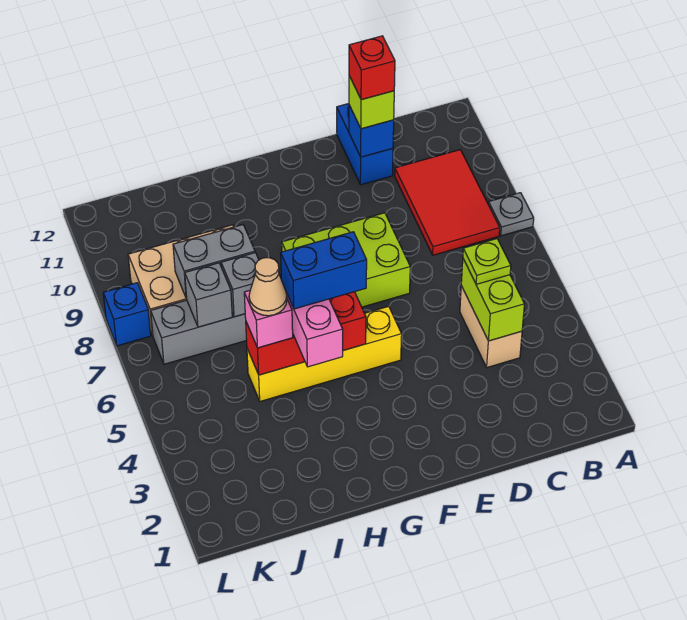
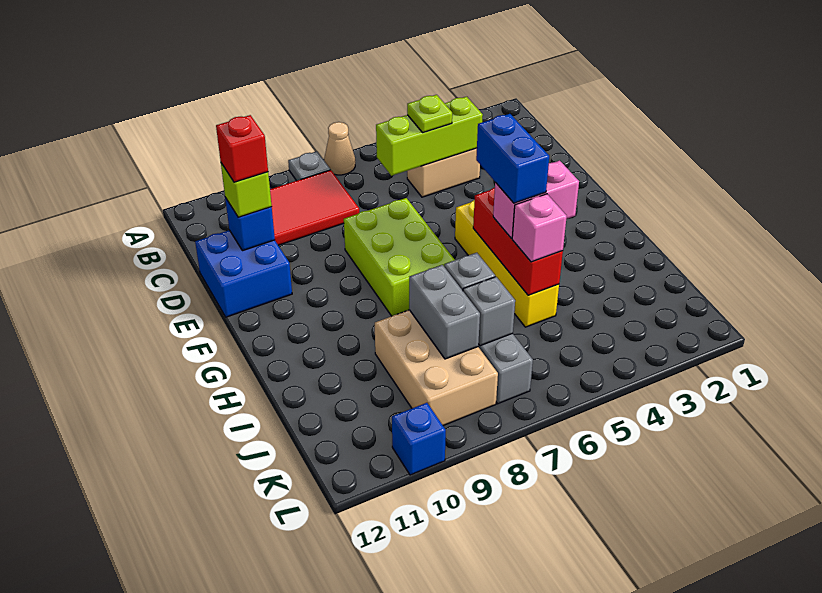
lime 1x2 brick [461,259,525,341] -> lime 1x3 brick [376,97,483,176]
blue 1x2 brick [337,104,393,185] -> blue 2x2 brick [195,230,292,317]
tan 1x1 cone [249,257,287,316] -> tan 1x1 cone moved to [324,122,355,175]
blue 1x1 brick [103,283,151,346] -> blue 1x1 brick moved to [392,403,446,475]

